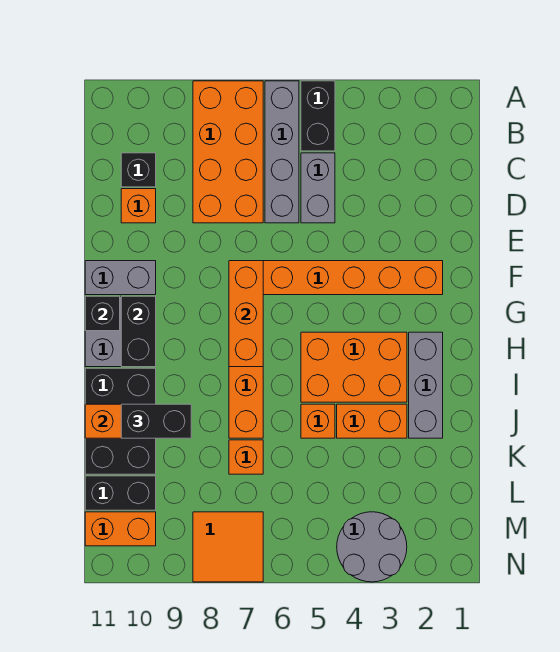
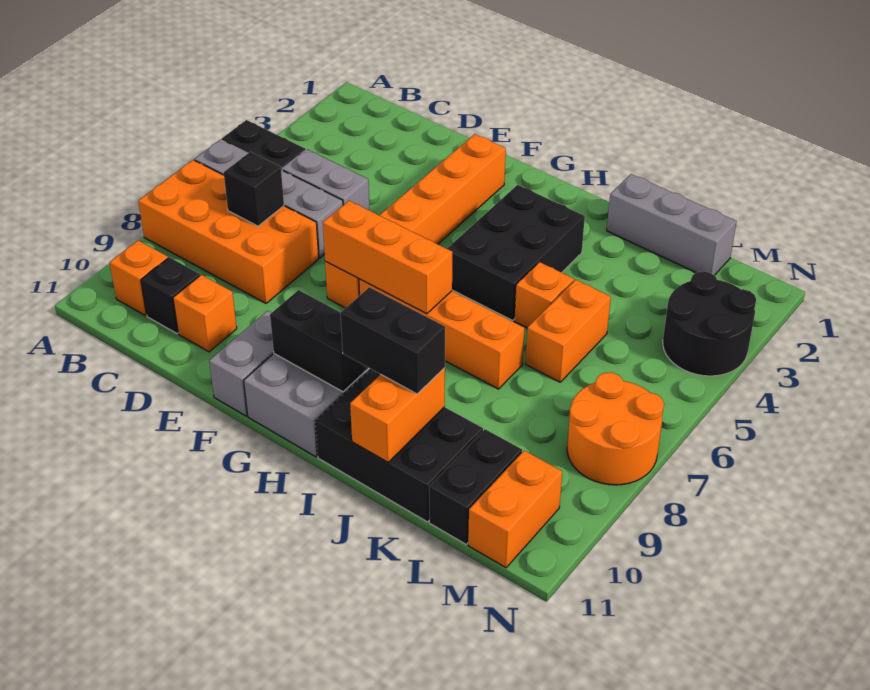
black 1x1 brick [85,296,120,331] -> black 1x1 brick moved to [224,152,284,226]
grey 1x3 brick [409,332,443,438] -> grey 1x3 brick moved to [607,174,737,275]
orange 2x3 brick [301,332,407,402] -> black 2x3 brick [447,185,585,320]
orange 1x2 brick [337,404,407,438] -> orange 1x2 brick moved to [526,280,611,382]
black 1x2 brick [121,404,191,438] -> black 1x2 brick turned to [340,287,445,394]
orange 1x1 brick [229,440,263,474] -> orange 1x1 brick moved to [109,240,168,316]
grey 2x2 round brick [337,512,407,582] -> black 2x2 round brick [663,271,756,376]
orange 2x2 tile [193,512,263,582] -> orange 2x2 round brick [567,372,664,485]

